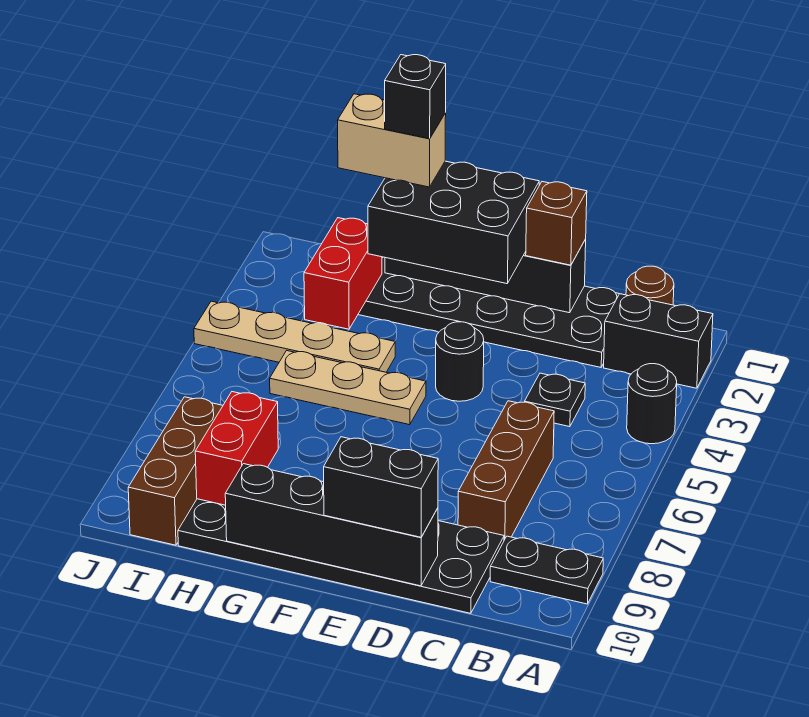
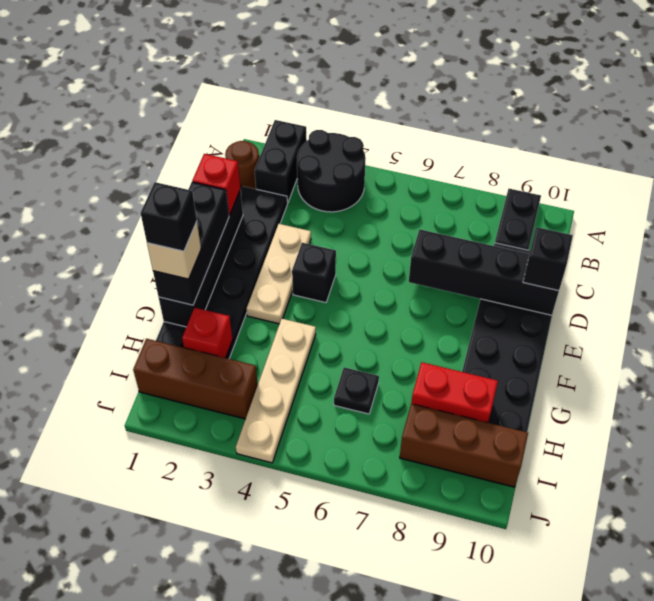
black 1x1 round brick [627,364,677,444] -> black 2x2 round brick [297,130,366,212]
black 1x1 plate [525,373,585,427] -> black 1x1 plate moved to [334,367,379,414]
brown 1x3 brick [458,401,554,540] -> brown 1x3 brick moved to [133,339,258,419]
brown 1x1 brick [526,182,587,265] -> red 1x1 brick [192,154,240,215]
black 1x4 brick [225,464,438,586] -> black 1x4 brick turned to [409,230,559,315]
black 1x2 brick [324,437,438,537] -> black 1x1 brick [523,227,573,291]
black 2x3 brick [368,161,539,284] -> black 1x3 brick [153,182,229,305]
black 1x1 round brick [436,322,484,401] -> black 1x1 brick [292,243,336,303]
tan 1x3 plate [270,351,426,425] -> tan 1x3 plate moved to [247,224,311,324]
tan 1x2 brick [338,94,446,187] -> tan 1x1 brick [147,222,201,279]
red 1x2 brick [304,218,382,329] -> red 1x1 brick [182,308,233,358]

